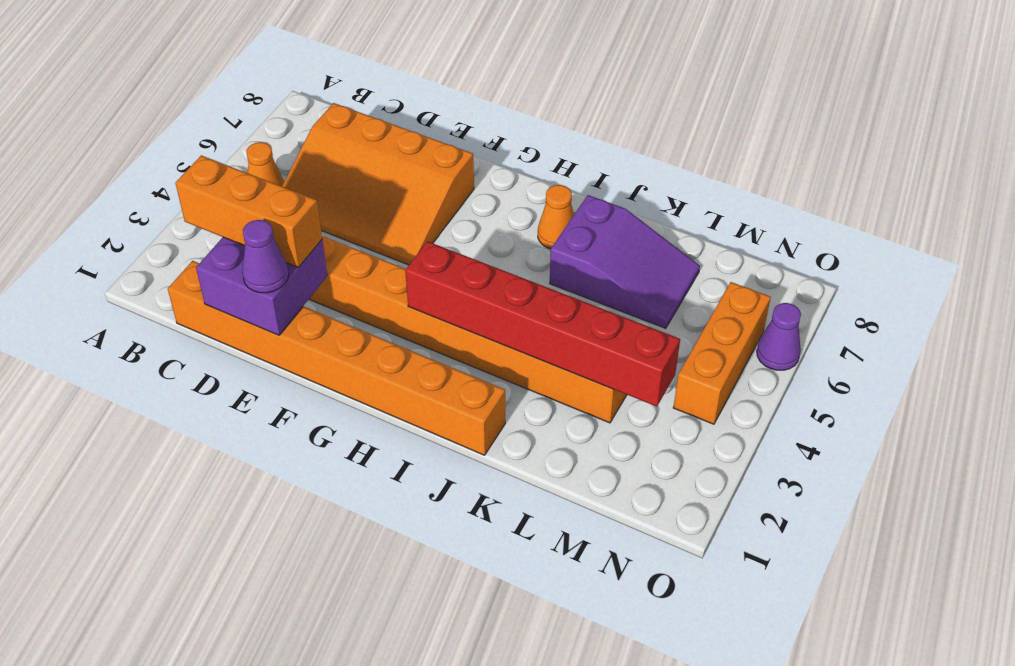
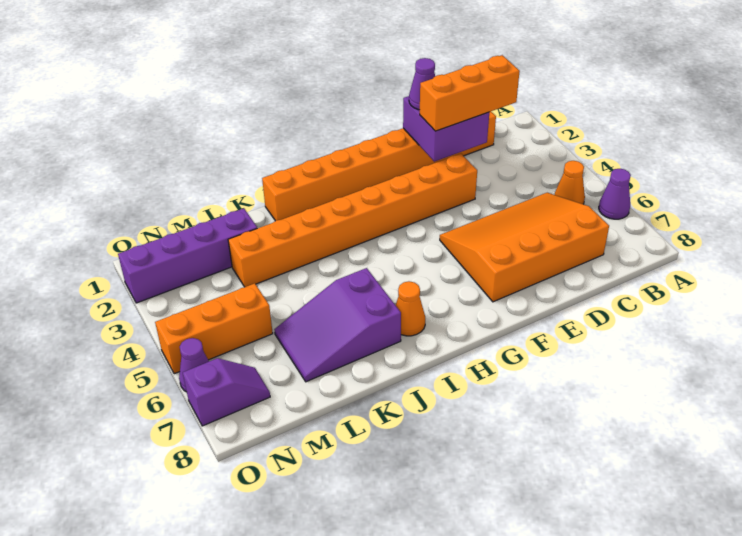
none -> purple 1x1 cone [599,169,631,219]
red 1x6 brick [405,241,680,407] -> none
none -> purple 1x4 brick [118,209,257,303]
orange 1x3 brick [673,282,771,424] -> orange 1x3 brick turned to [155,283,273,374]
none -> purple 1x2 slope [183,358,270,426]

